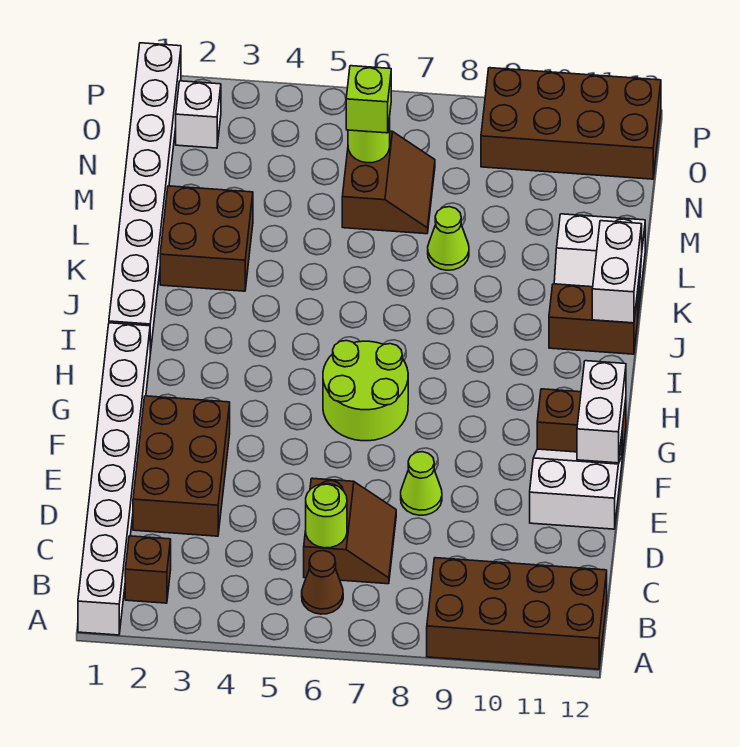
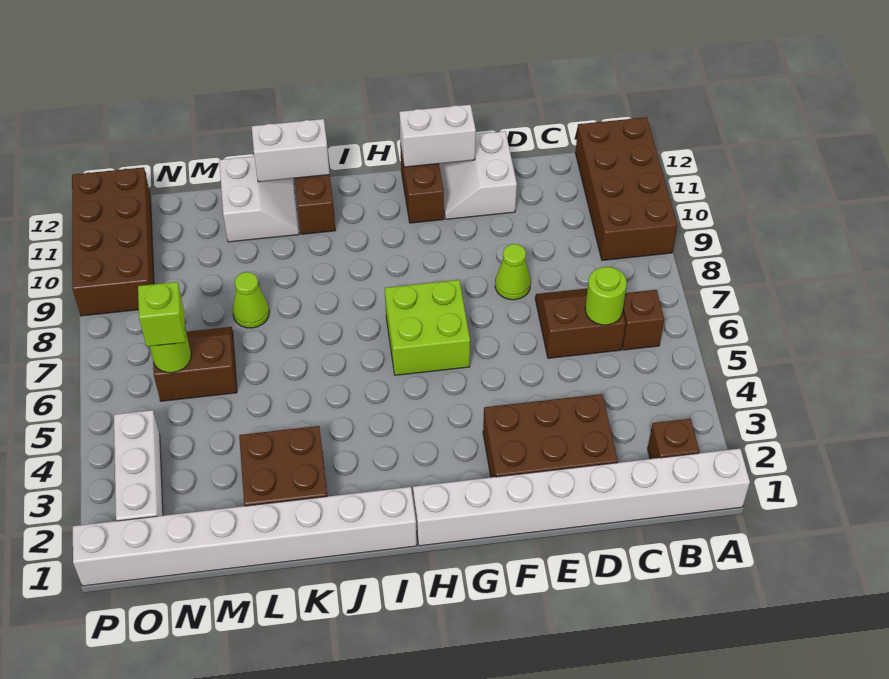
brown 1x1 cone [302,551,343,614] -> brown 1x1 brick [622,290,664,350]
lime 2x2 round brick [323,341,408,441] -> lime 2x2 brick [385,280,470,375]
white 1x1 brick [176,81,221,148] -> white 1x3 brick [114,410,163,521]

